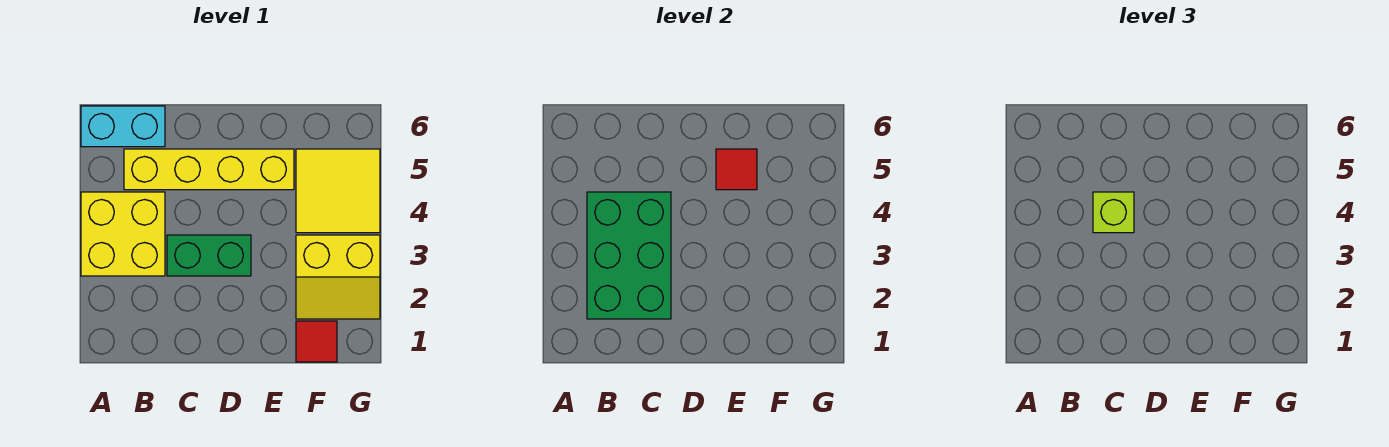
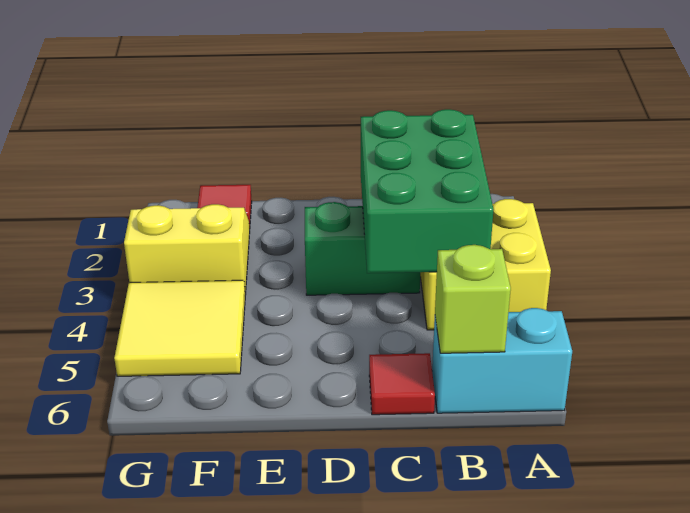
yellow 1x4 brick [124,149,294,190] -> none
lime 1x1 brick [1093,192,1134,233] -> lime 1x1 brick moved to [435,245,511,353]
red 1x1 tile [716,149,757,190] -> red 1x1 tile moved to [369,353,435,415]

